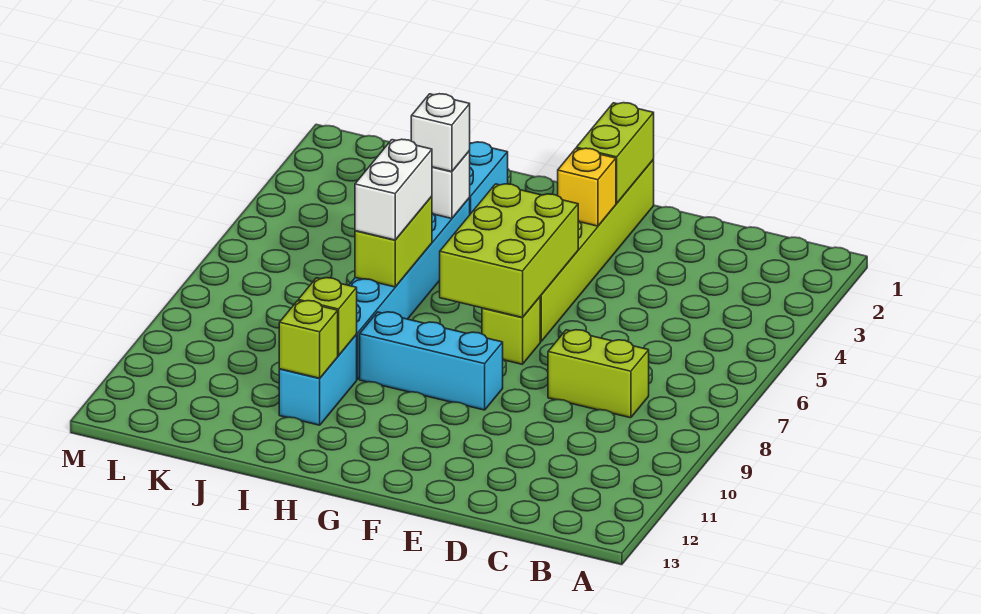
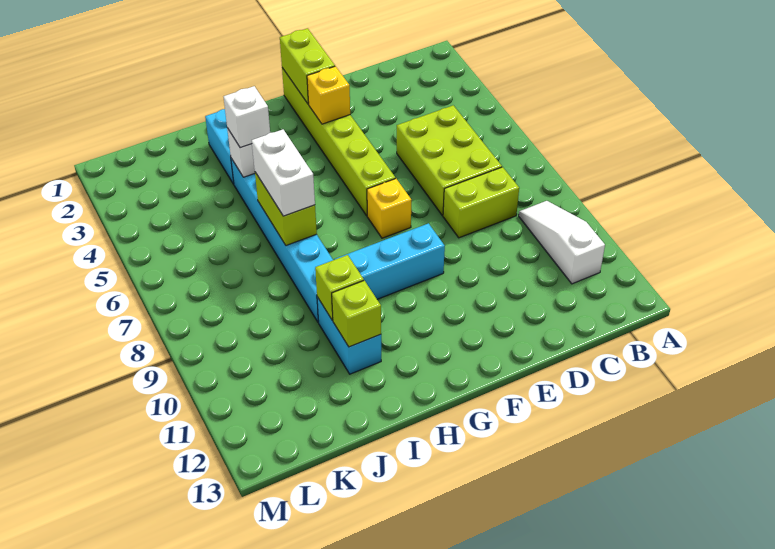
none -> white 1x3 slope [519,201,605,284]
lime 2x3 brick [440,184,578,318] -> lime 2x3 brick moved to [397,105,502,215]
lime 1x1 brick [482,297,540,364] -> yellow 1x1 brick [367,179,411,238]

